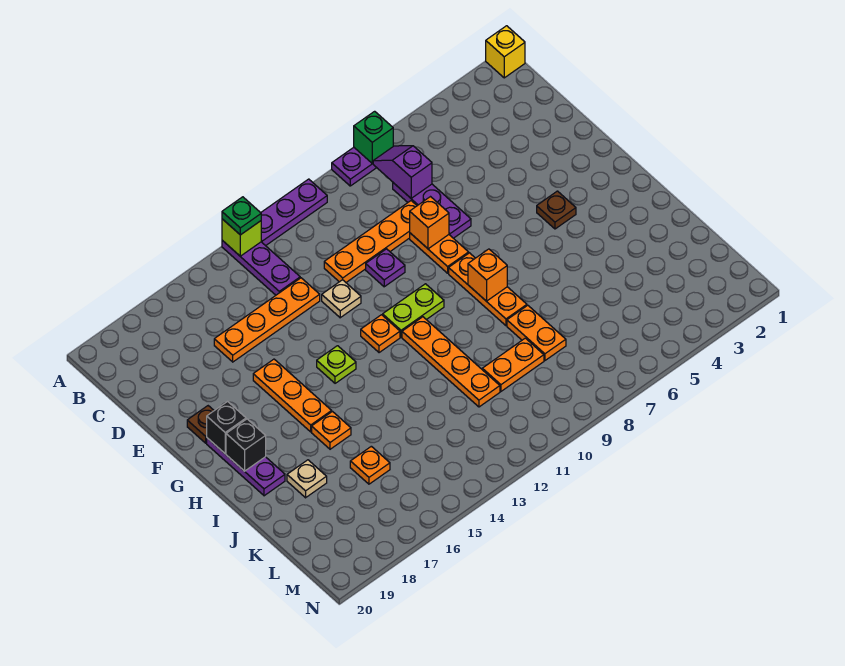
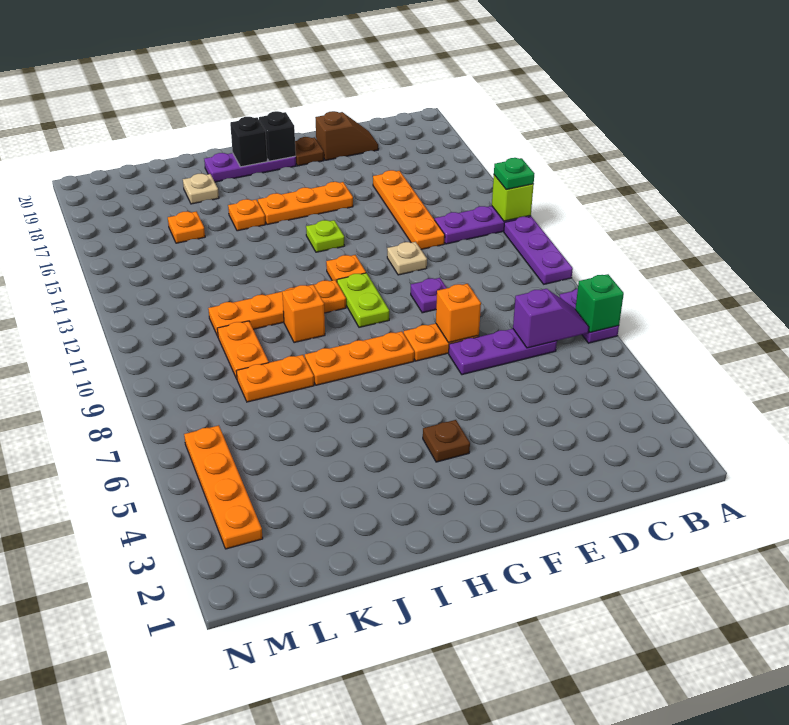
yellow 1x1 brick [486,26,525,78] -> none
orange 1x4 plate [324,201,417,282] -> orange 1x4 plate moved to [184,425,263,549]
none -> brown 1x2 slope [315,111,378,160]
orange 1x1 brick [468,249,507,301] -> orange 1x1 brick moved to [282,285,325,343]

